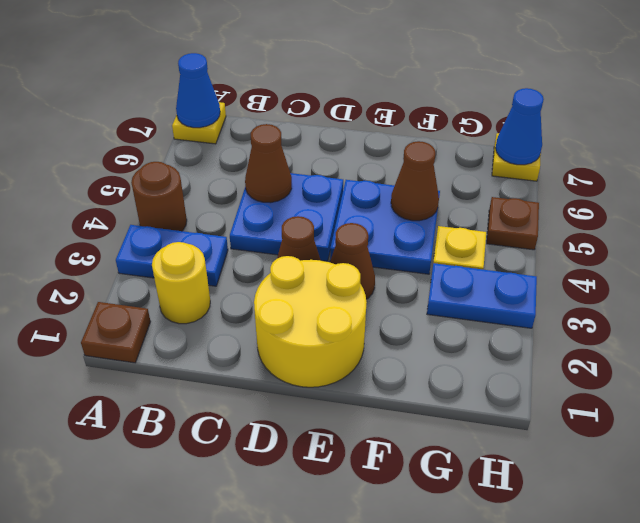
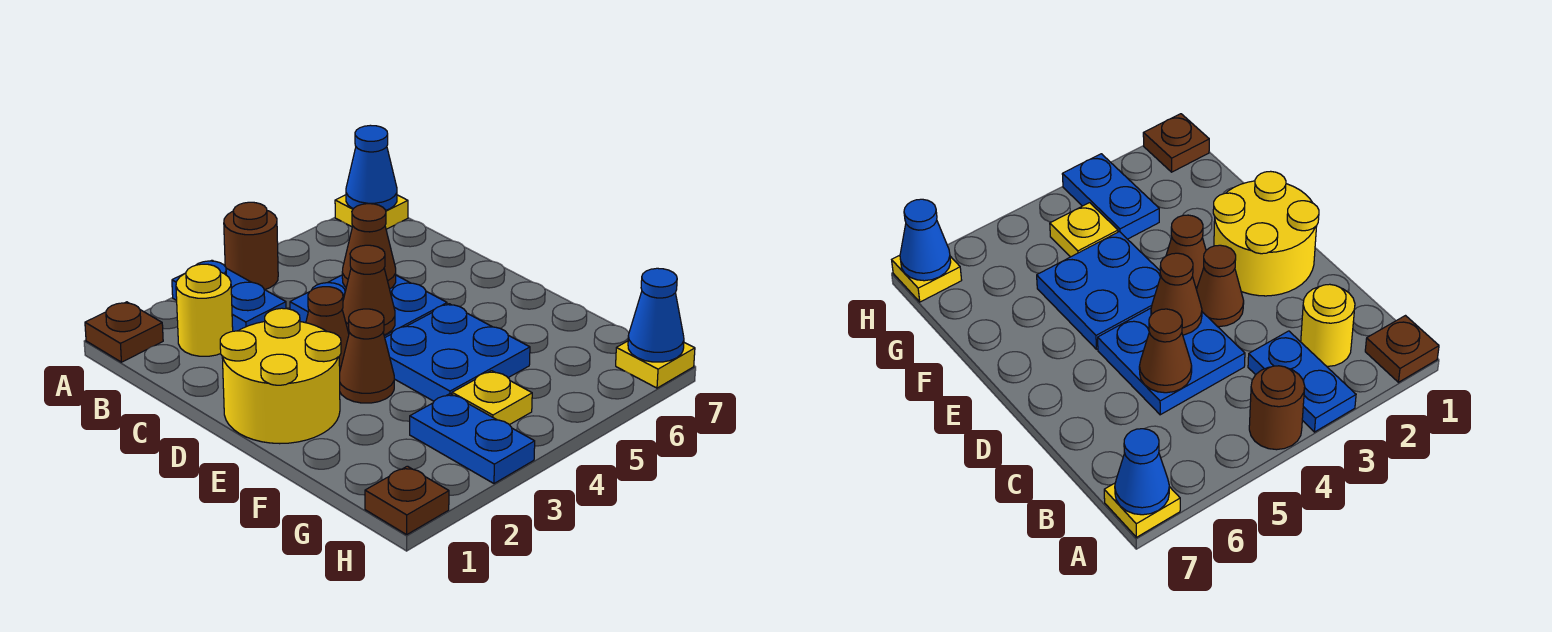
brown 1x1 cone [391,141,439,221] -> brown 1x1 cone moved to [342,245,395,335]
brown 1x1 plate [487,197,539,250] -> brown 1x1 plate moved to [365,466,449,535]

